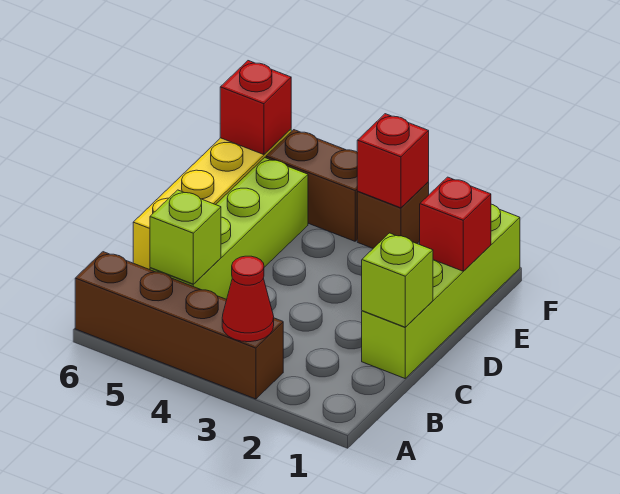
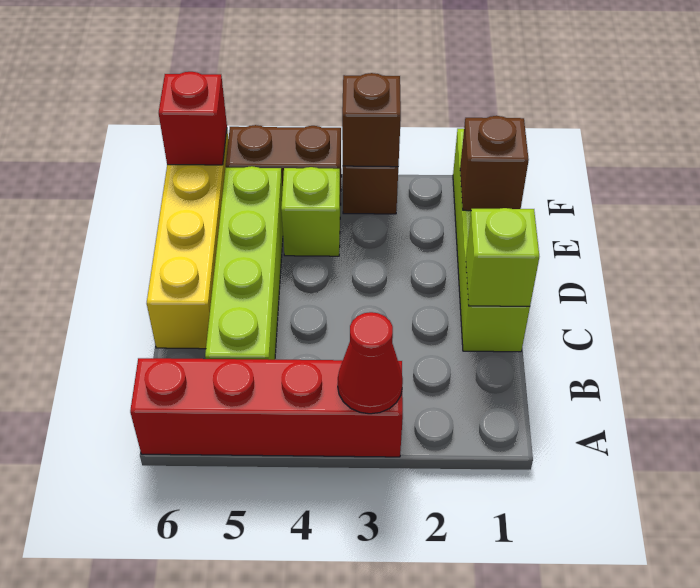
brown 1x4 brick [75,252,283,399] -> red 1x4 brick [130,358,403,457]
lime 1x1 brick [150,190,221,284] -> lime 1x1 brick moved to [281,167,340,256]
red 1x1 brick [420,177,491,271] -> brown 1x1 brick [460,116,529,211]
red 1x1 brick [357,114,429,208] -> brown 1x1 brick [342,73,401,167]

